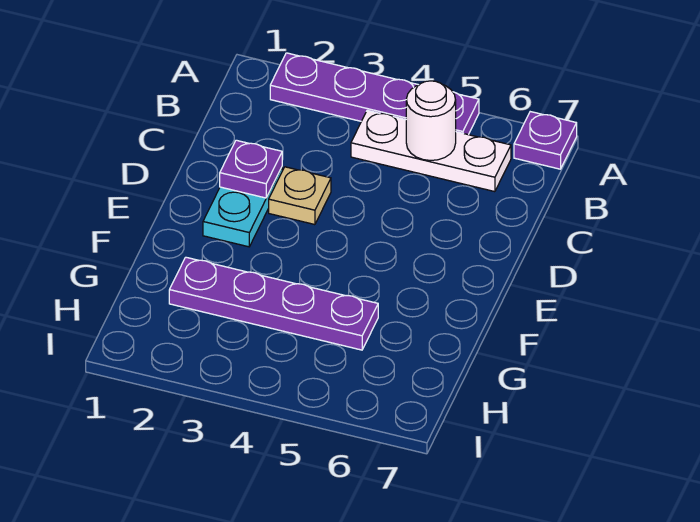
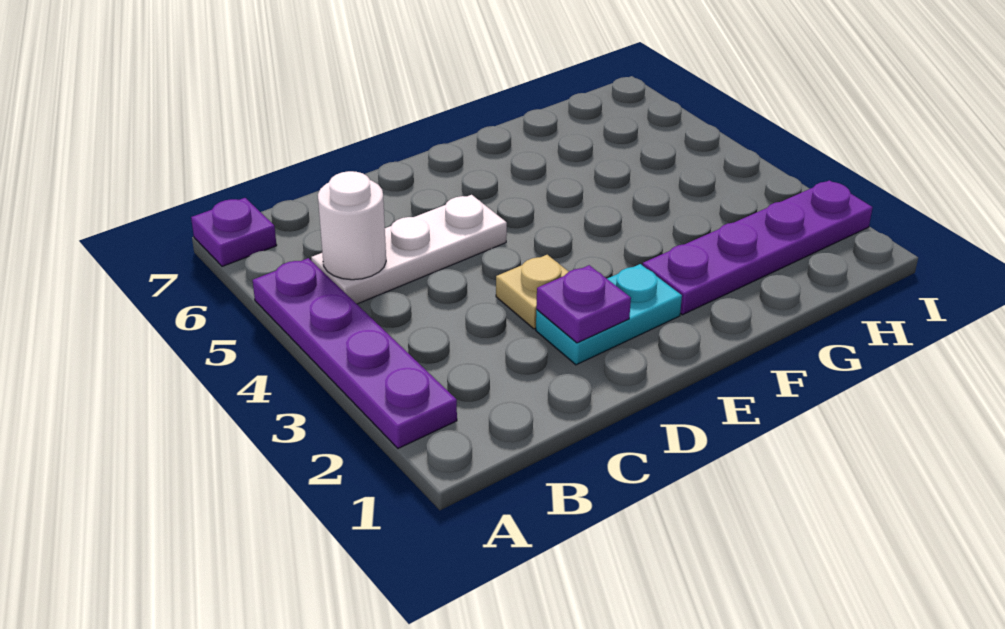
white 1x3 plate [351,110,511,192] -> white 1x3 plate turned to [311,195,507,304]
purple 1x4 plate [169,257,378,350] -> purple 1x4 plate turned to [643,180,873,315]

